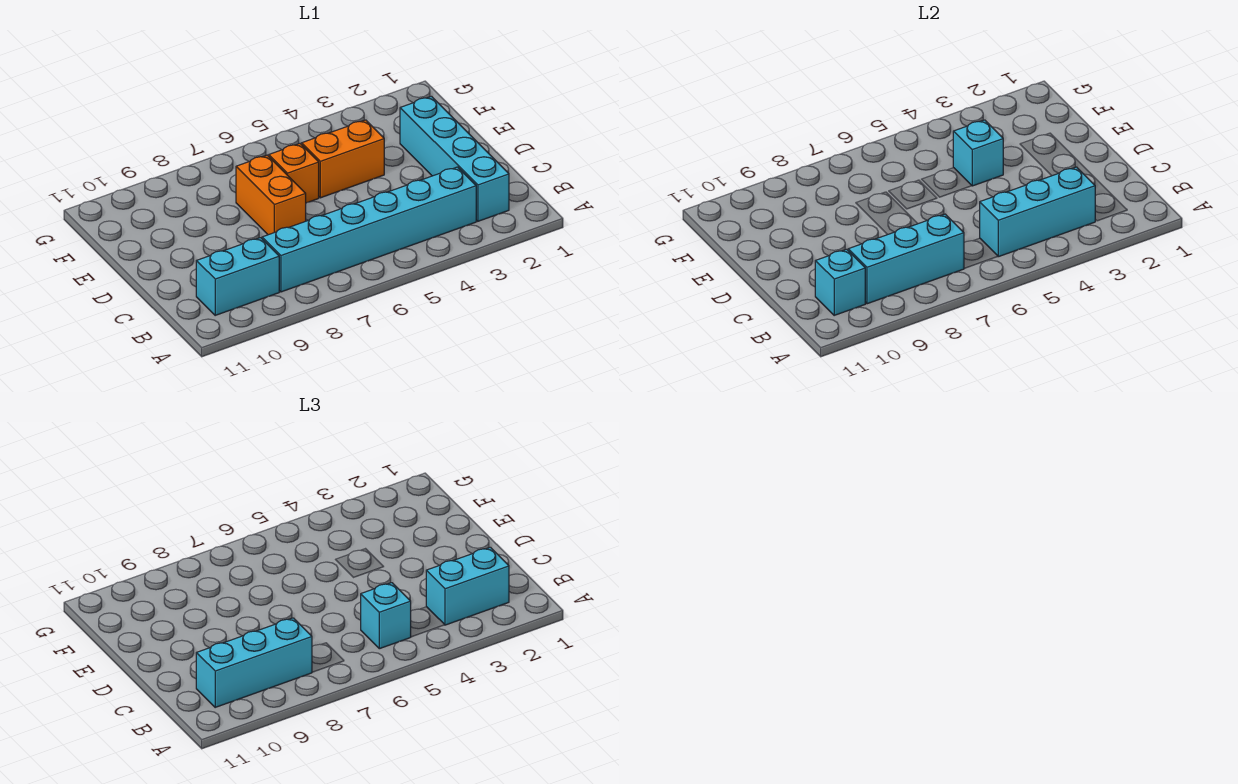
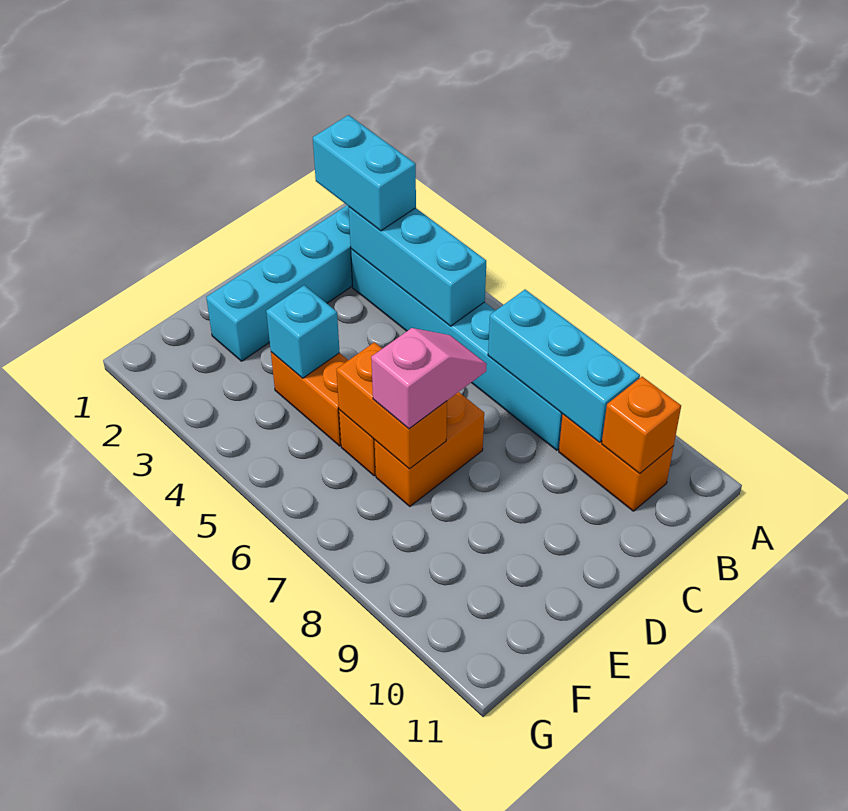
cyan 1x1 brick [361,583,411,649] -> none
cyan 1x3 brick [196,618,312,707] -> none
cyan 1x2 brick [196,238,279,315] -> orange 1x2 brick [559,414,674,511]
cyan 1x1 brick [815,249,865,315] -> orange 1x1 brick [602,377,681,473]
none -> pink 1x2 slope [371,328,487,429]
none -> orange 1x2 brick [336,342,447,469]

